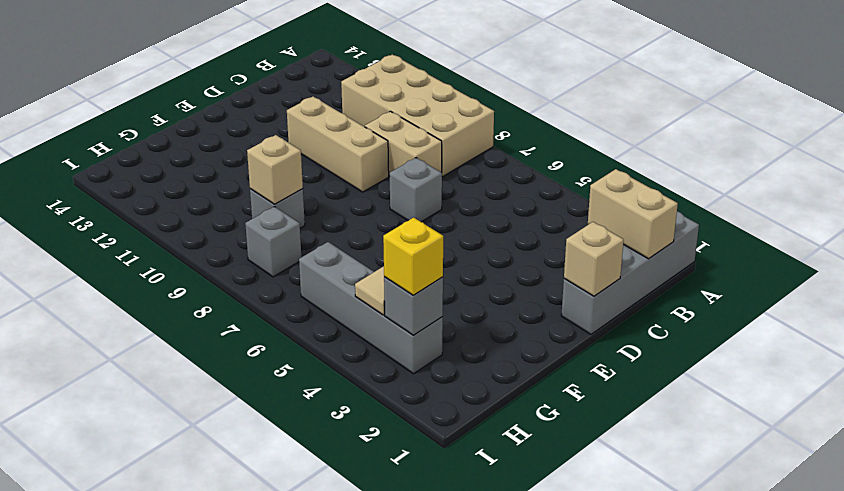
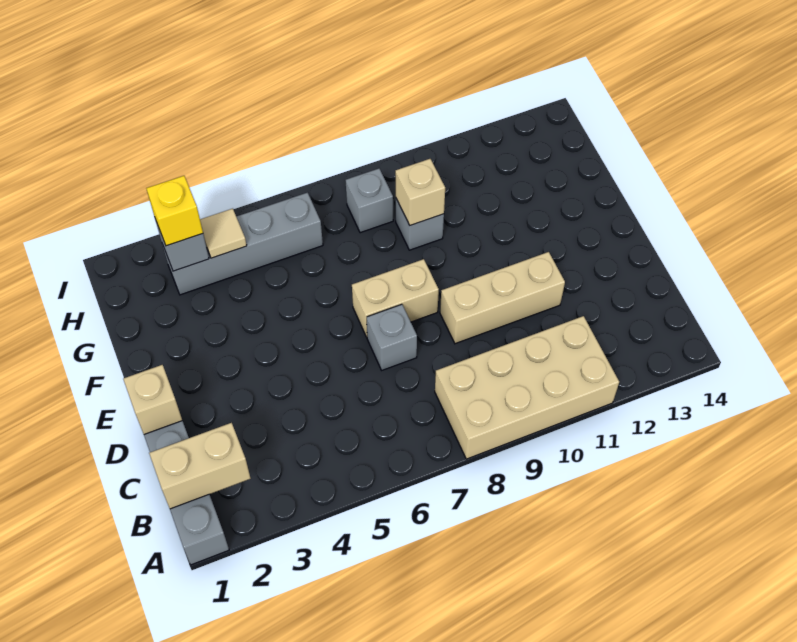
tan 1x2 brick [365,111,442,176] -> tan 1x2 brick moved to [352,259,439,337]

